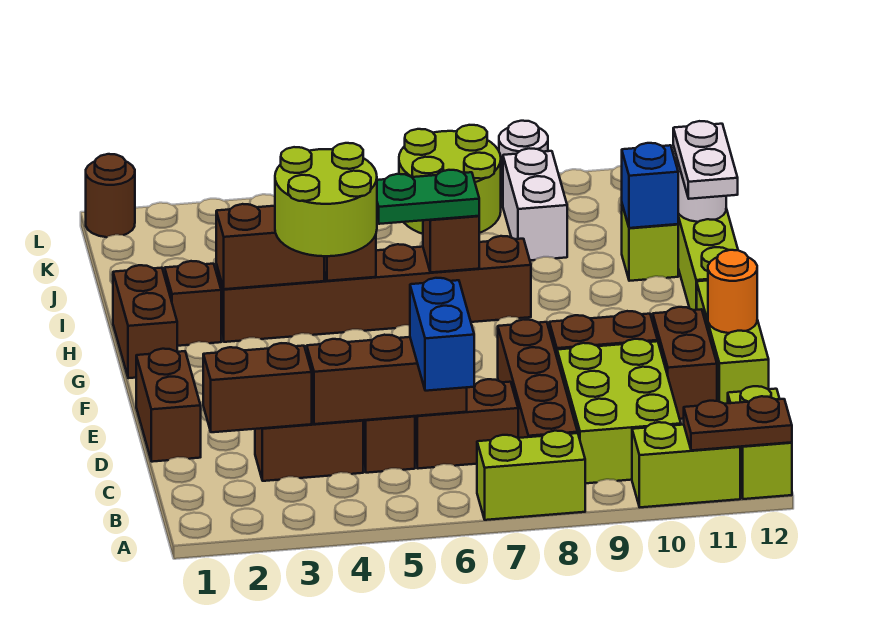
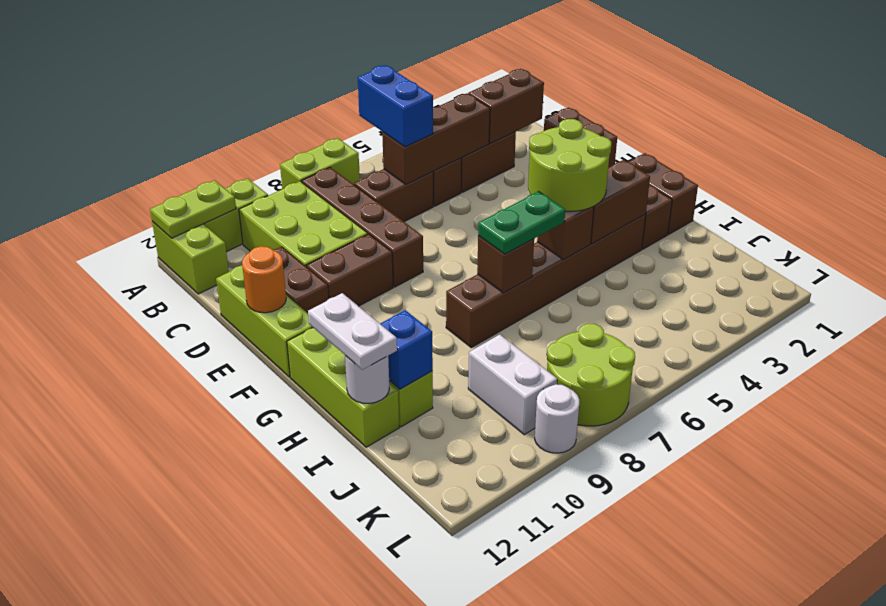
brown 1x2 plate [684,396,792,450] -> lime 1x2 plate [150,180,236,238]
brown 1x1 round brick [86,154,135,237] -> none

